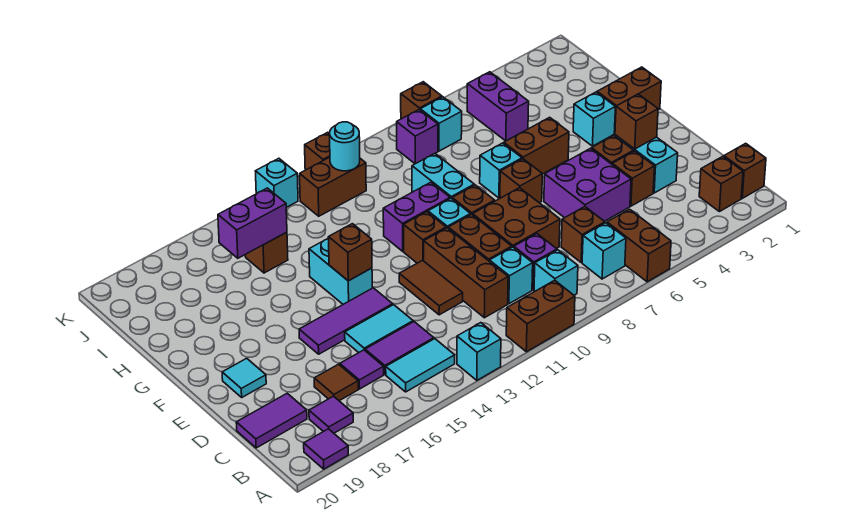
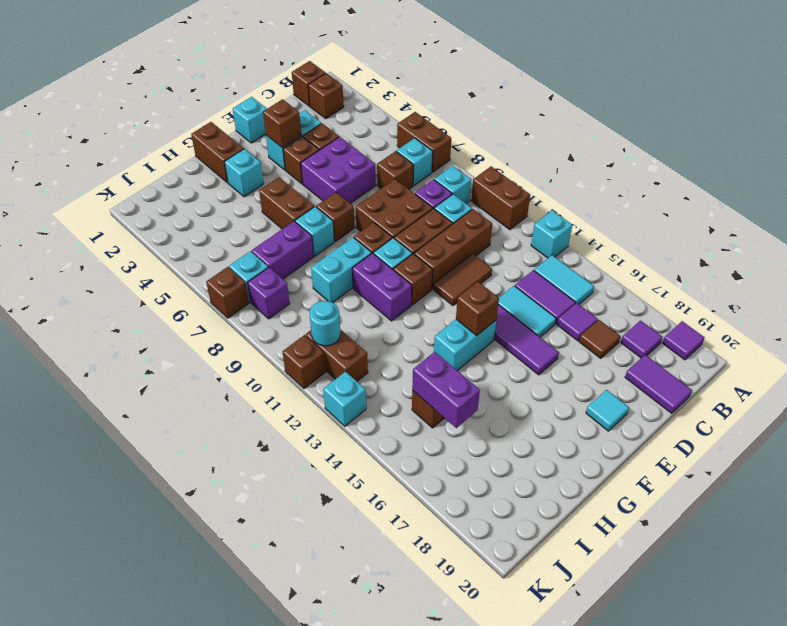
brown 1x2 brick [607,209,671,282] -> brown 1x2 brick turned to [397,112,451,172]
none -> cyan 1x1 brick [233,97,267,143]
purple 1x2 brick [467,72,529,141] -> purple 1x2 brick moved to [252,221,314,279]

